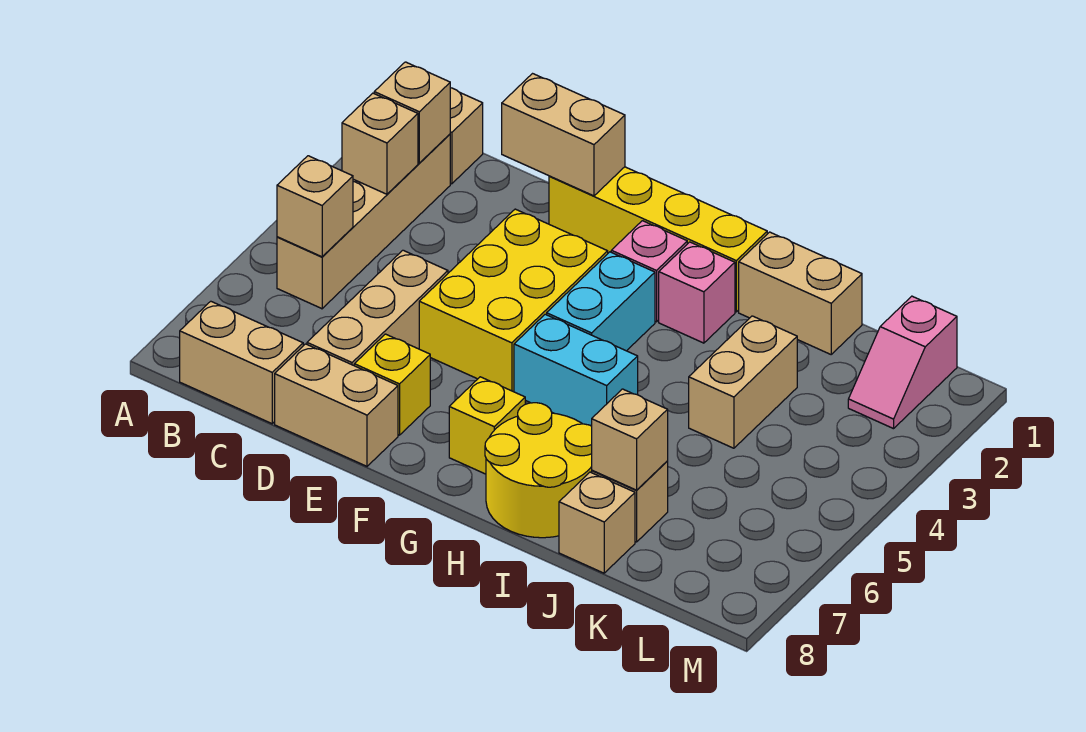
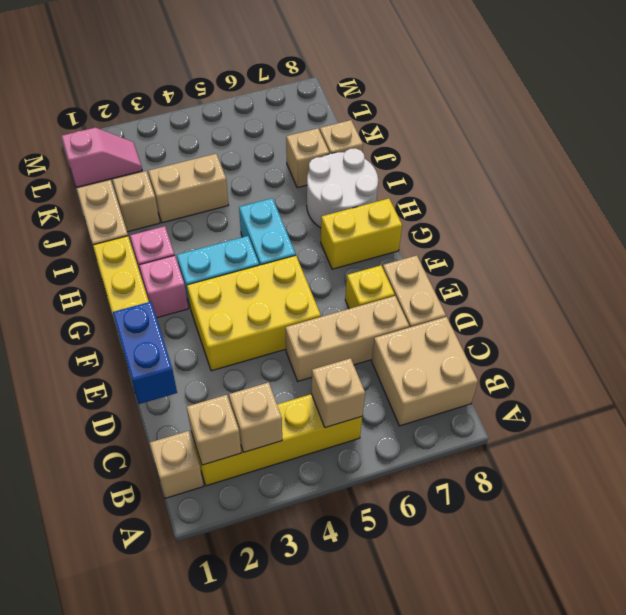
tan 1x4 brick [277,134,450,309] -> yellow 1x4 brick [191,394,362,486]
tan 1x2 brick [180,301,303,424] -> tan 2x2 brick [372,317,478,426]
tan 1x2 brick [502,74,625,196] -> blue 1x2 brick [113,302,177,404]
yellow 1x1 brick [449,377,525,474] -> yellow 1x2 brick [321,199,402,269]
yellow 2x2 round brick [485,403,592,538] -> white 2x2 round brick [307,148,378,228]
tan 1x1 brick [592,389,668,490] -> tan 1x1 brick moved to [113,171,160,232]

